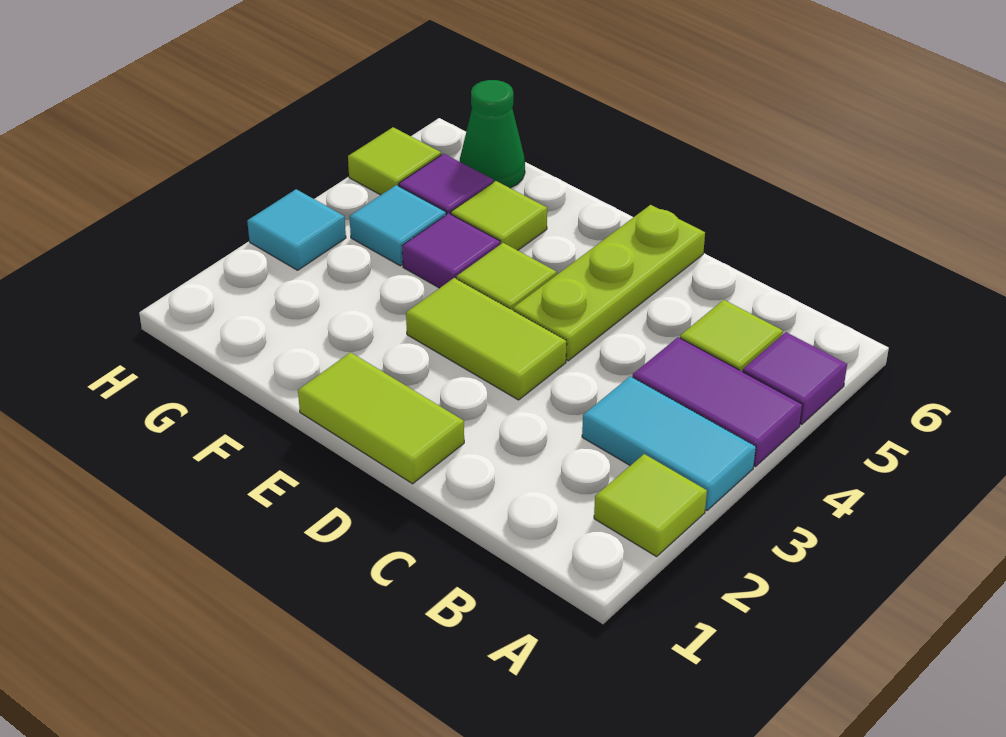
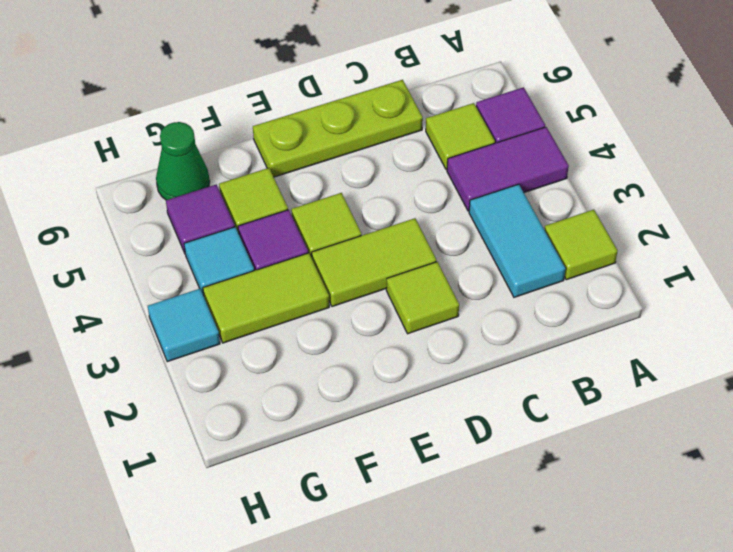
cyan 1x2 tile [582,376,756,510] -> cyan 1x2 tile turned to [469,184,565,297]
lime 1x2 tile [298,352,464,484] -> lime 1x2 tile moved to [203,253,329,343]
lime 1x3 plate [513,205,705,361] -> lime 1x3 plate turned to [253,80,423,177]
lime 1x1 tile [348,127,441,195] -> lime 1x1 tile moved to [386,262,459,334]

